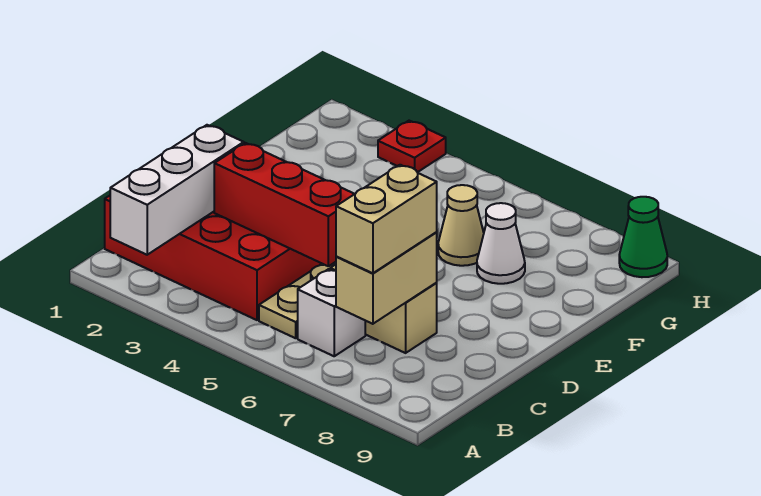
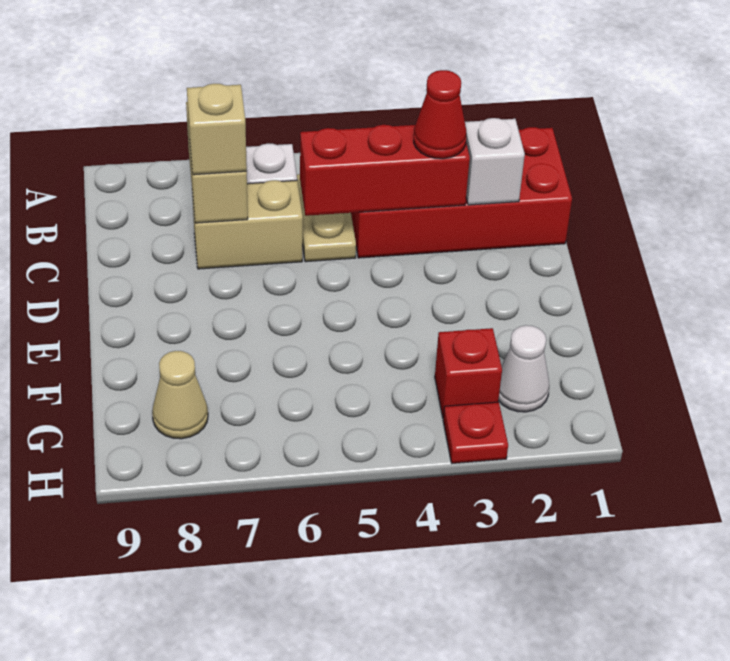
white 1x3 brick [110,125,244,255] -> white 1x1 brick [465,118,525,205]
tan 1x2 brick [336,165,437,273] -> tan 1x1 brick [187,84,247,175]
none -> red 1x1 cone [414,70,466,159]
tan 1x1 cone [438,185,484,266] -> tan 1x1 cone moved to [152,351,208,439]
white 1x1 cone [477,203,525,284] -> white 1x1 cone moved to [498,325,549,412]
none -> red 1x1 brick [435,328,502,417]
green 1x1 cone [619,197,667,277] -> none

